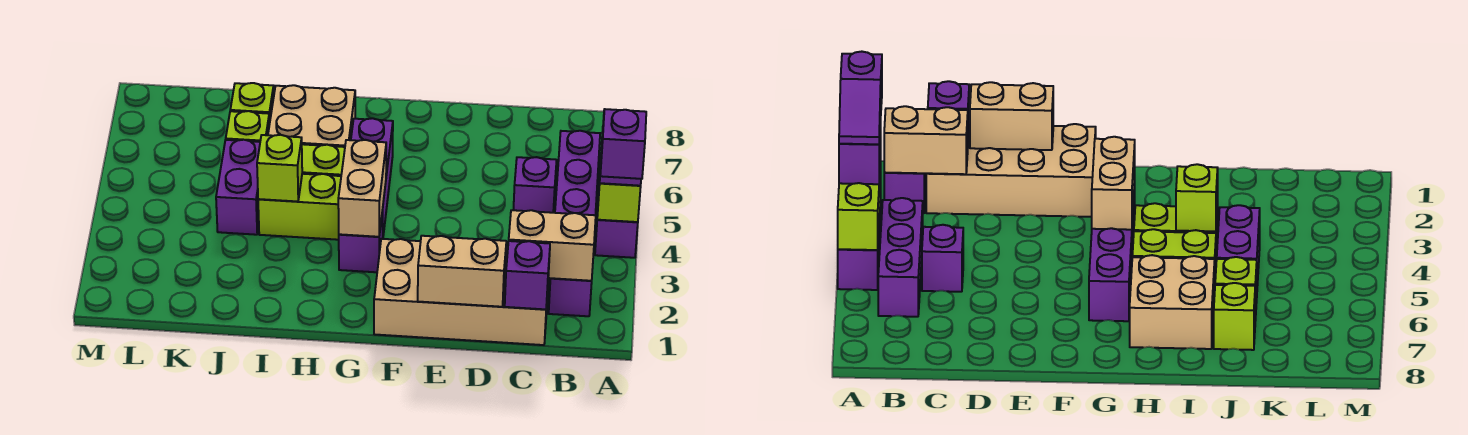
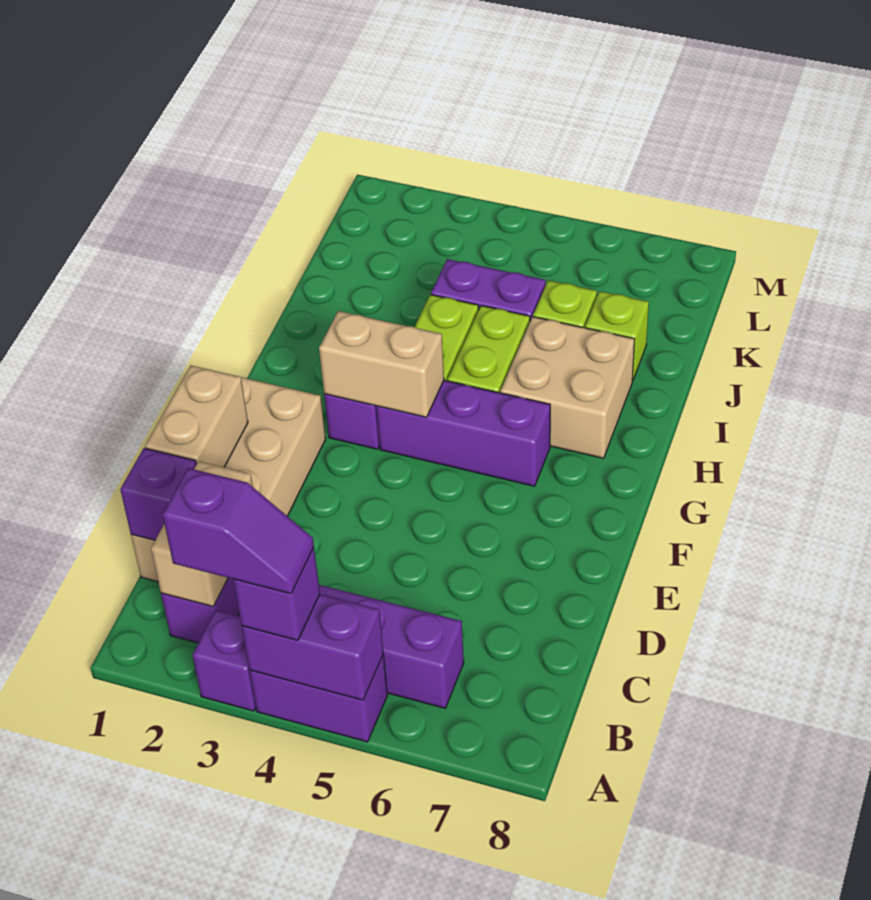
lime 1x2 brick [597,133,641,222] -> purple 1x2 brick [242,594,383,700]
purple 1x1 brick [514,157,557,213] -> purple 1x1 brick moved to [193,610,256,711]
lime 1x1 brick [257,135,302,201] -> none

